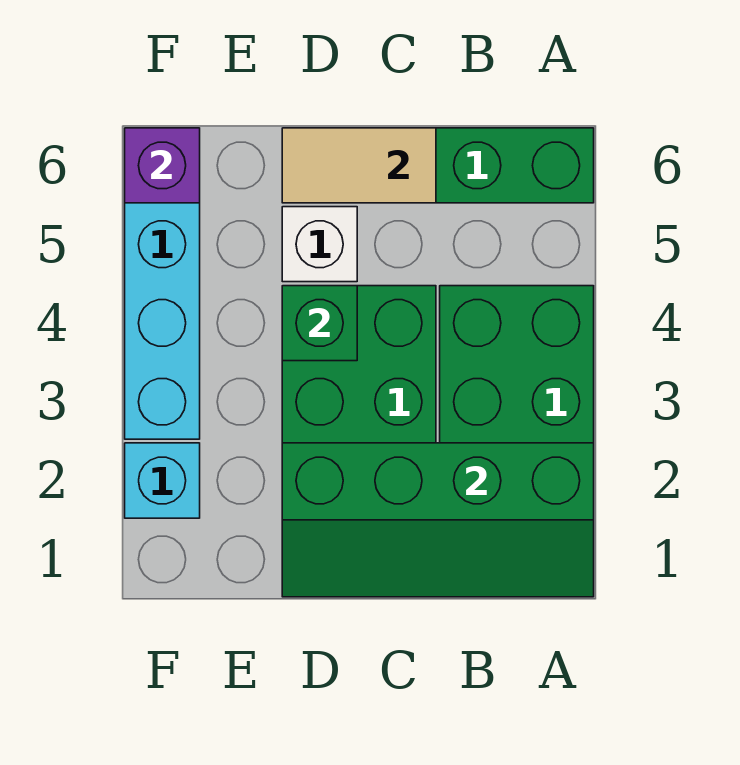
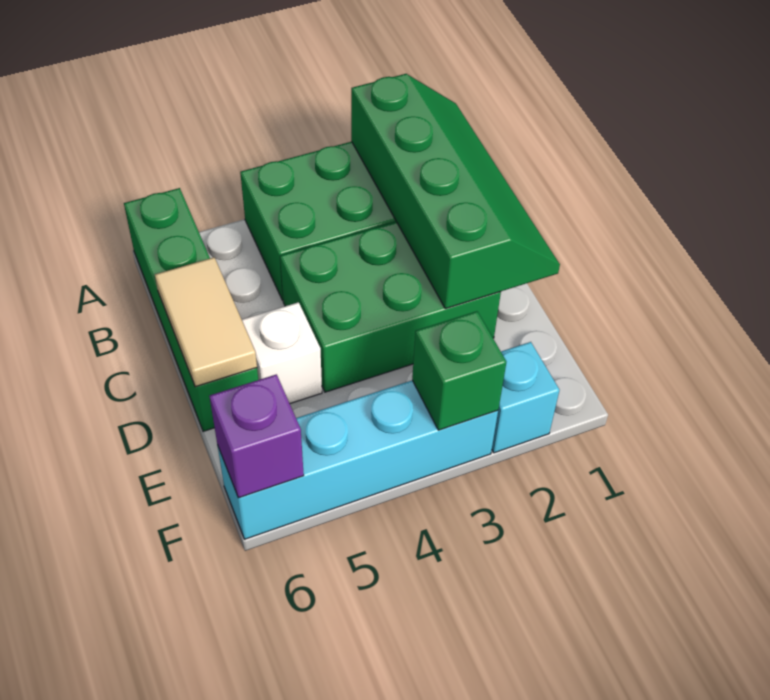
green 1x1 brick [282,286,357,361] -> green 1x1 brick moved to [412,311,506,430]

